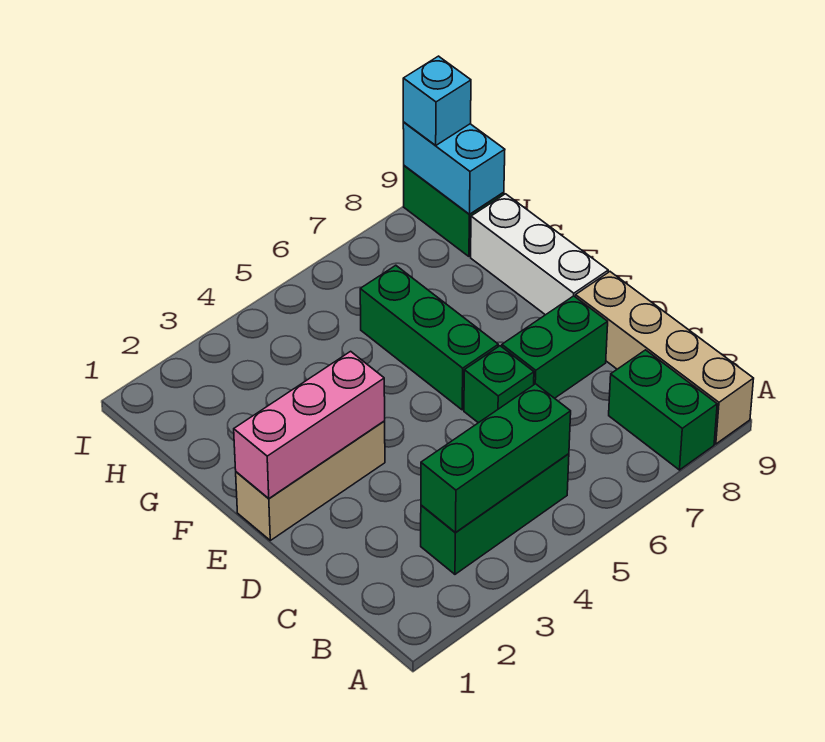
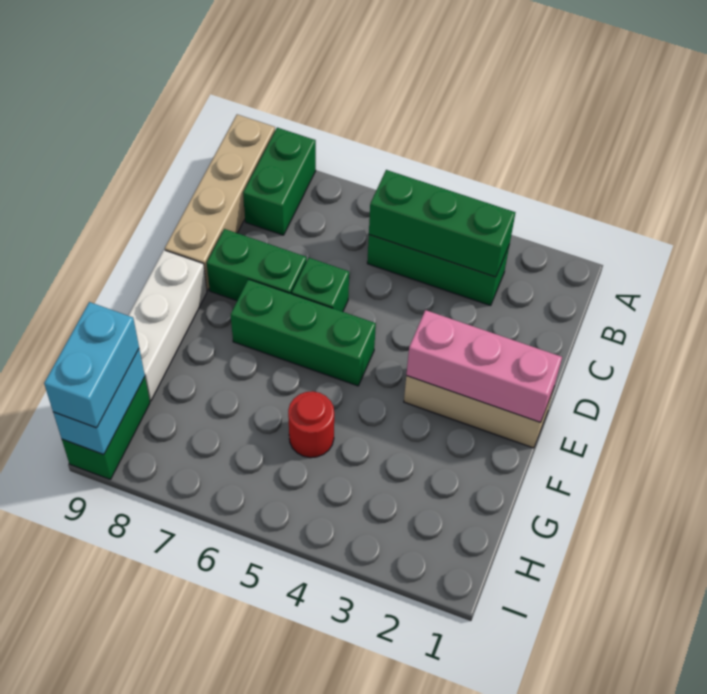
green 1x3 brick [360,265,498,410] -> green 1x3 brick turned to [231,279,376,386]
none -> red 1x1 round brick [288,391,334,458]
cyan 1x1 brick [403,56,471,146] -> cyan 1x2 brick [44,302,139,428]

